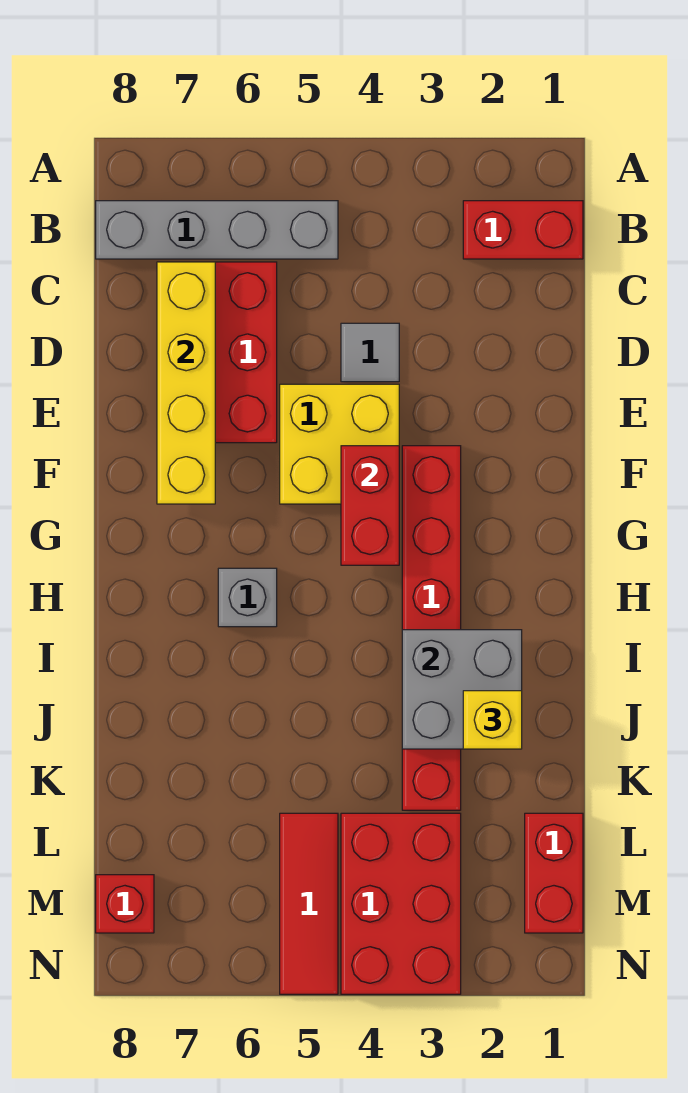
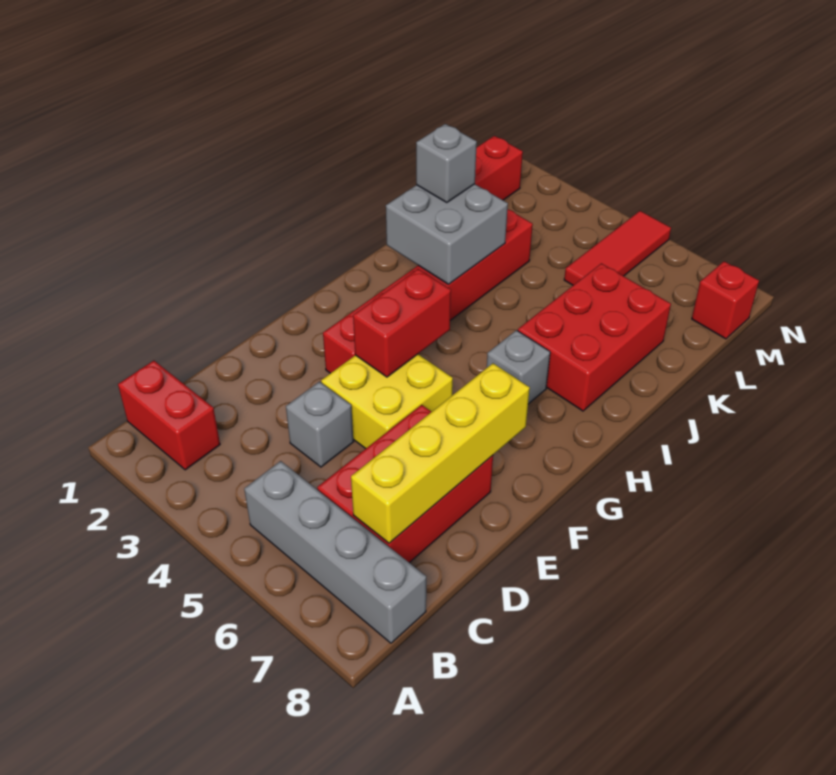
grey 1x1 tile [341,323,399,382] -> grey 1x1 brick [286,382,353,467]
yellow 1x1 brick [463,691,522,749] -> grey 1x1 brick [416,124,477,203]
red 2x3 brick [341,813,461,994] -> red 2x3 brick moved to [517,263,671,411]

